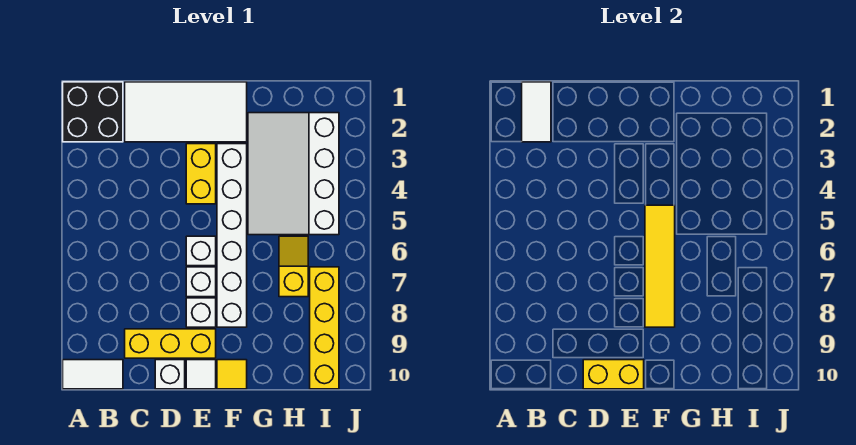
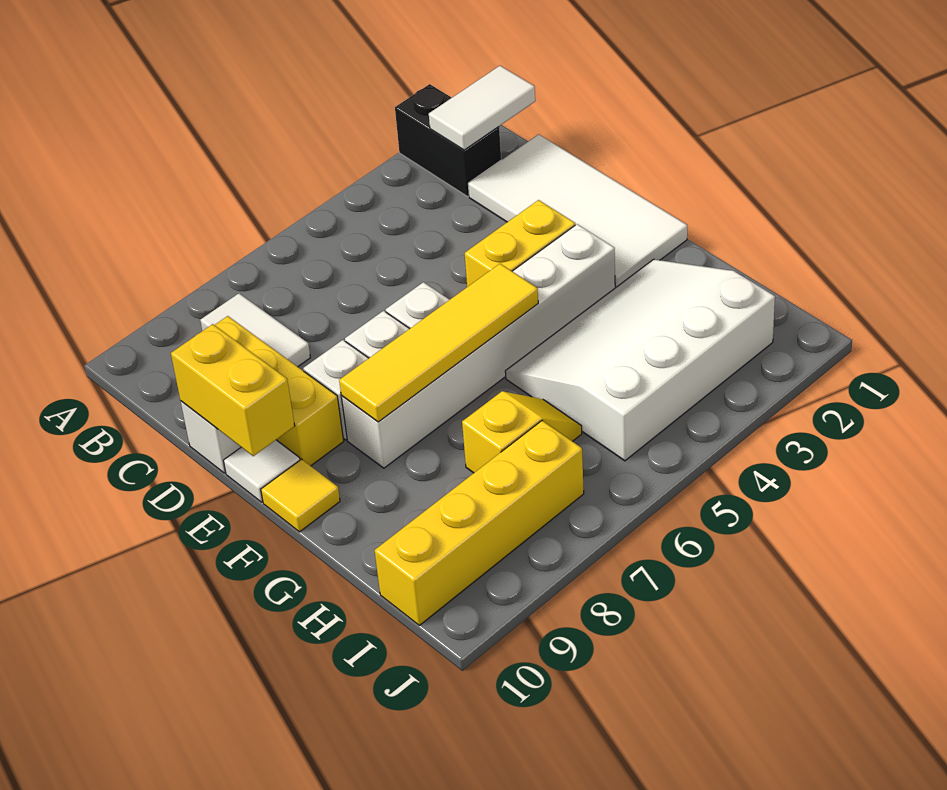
black 2x2 brick [63,82,123,142] -> black 1x2 brick [395,84,501,197]
white 1x2 tile [63,360,123,389] -> white 1x2 tile moved to [200,293,310,367]

